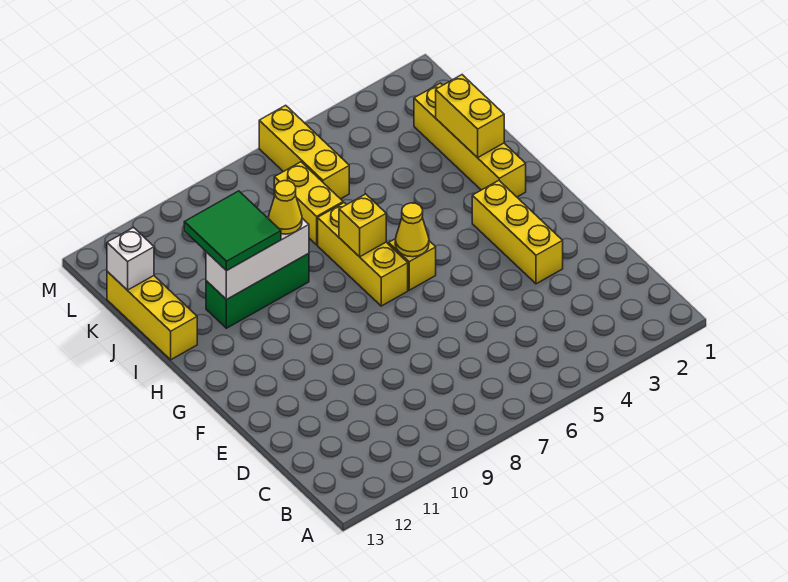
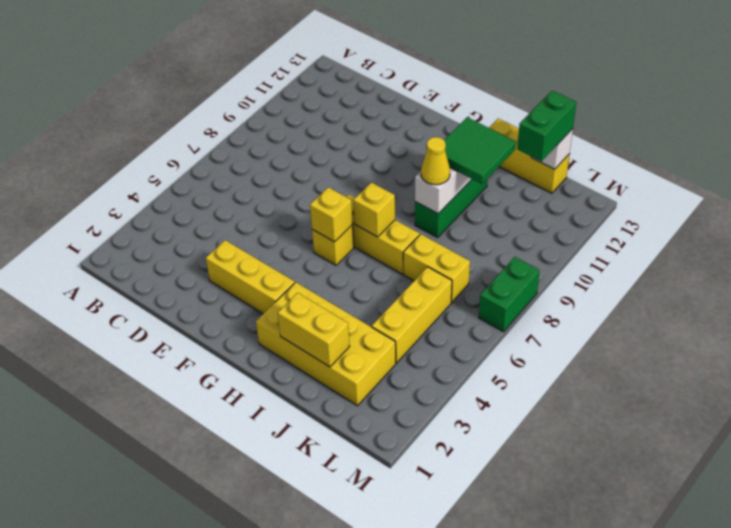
yellow 1x1 cone [395,203,429,257] -> yellow 1x1 brick [310,187,353,242]
yellow 1x4 brick [414,83,526,197] -> yellow 2x4 brick [256,282,396,406]
yellow 1x3 brick [259,105,349,199] -> yellow 1x3 brick turned to [372,267,452,363]
none -> green 1x2 brick [517,91,576,161]
none -> green 1x2 brick [479,257,540,332]

